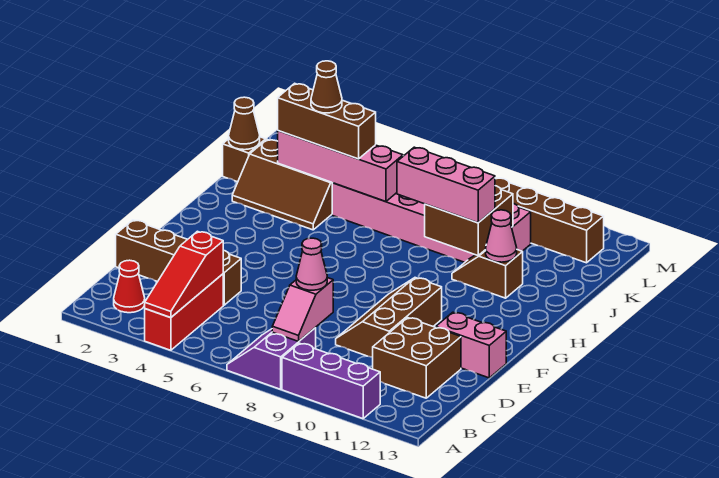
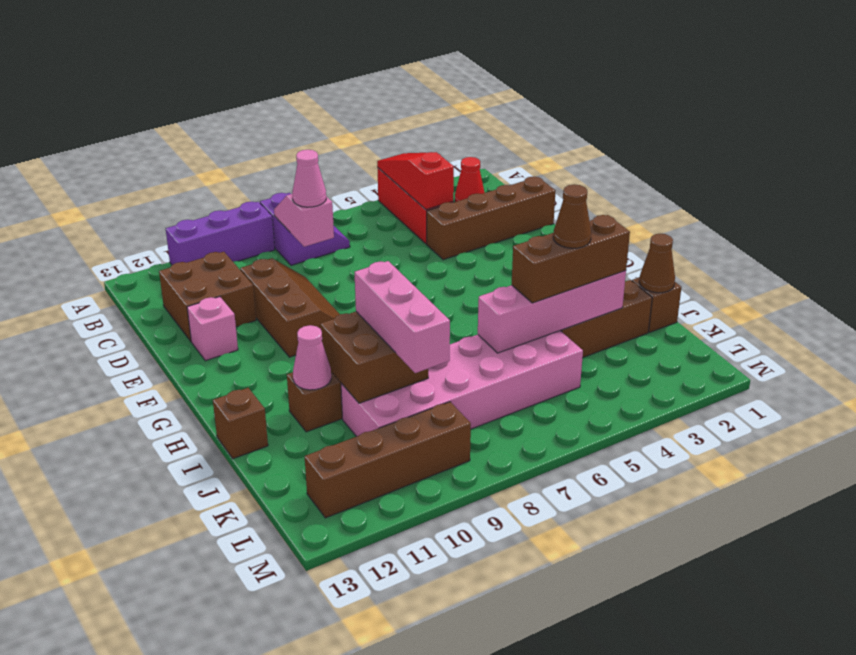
pink 1x2 brick [436,312,506,378] -> pink 1x1 brick [187,297,238,361]
pink 1x3 brick [397,147,495,223] -> pink 1x3 brick turned to [355,261,450,373]
none -> brown 1x1 brick [213,388,268,459]

